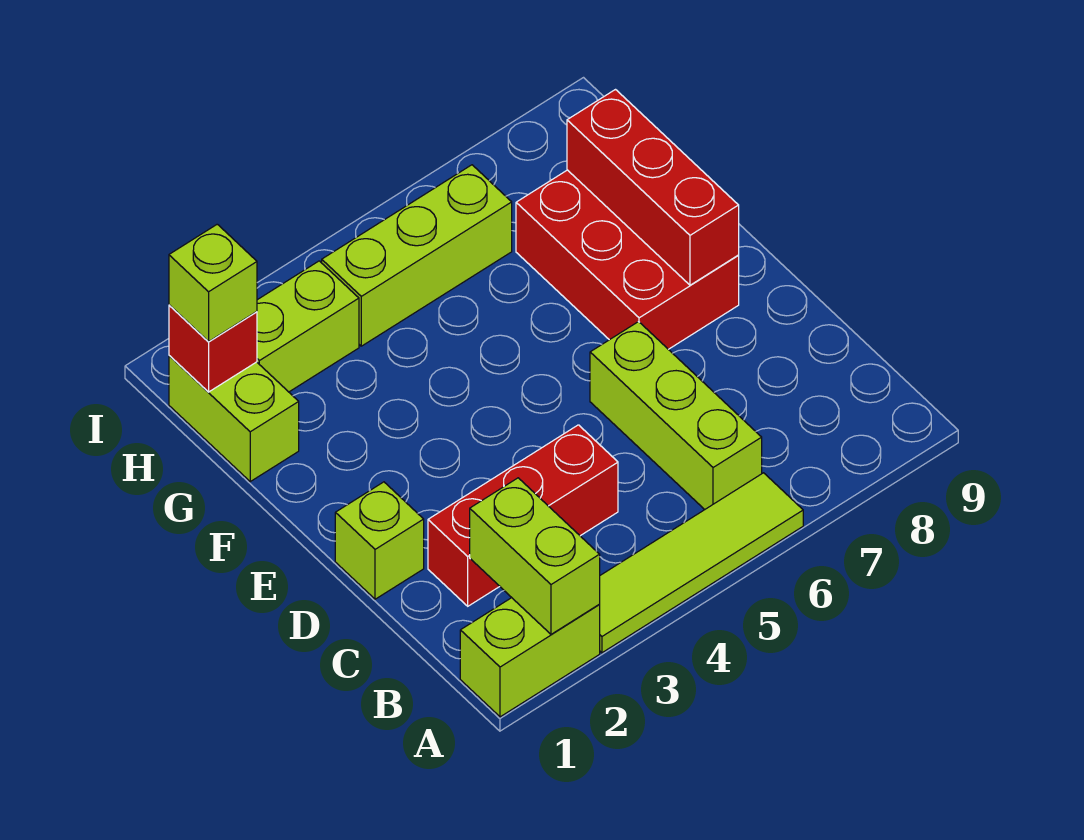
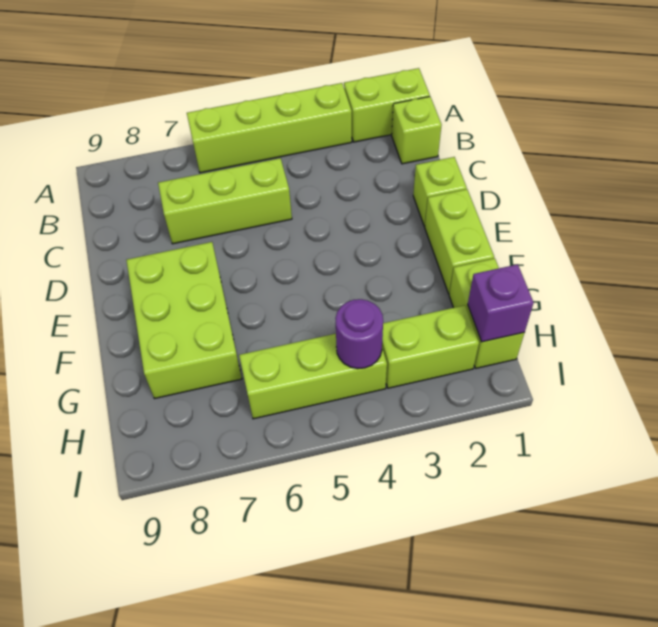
lime 1x2 brick [470,478,600,634] -> lime 1x2 brick moved to [425,189,494,294]
lime 1x4 tile [599,473,803,653] -> lime 1x4 brick [187,83,352,173]
lime 1x3 brick [590,322,762,509] -> lime 1x3 brick turned to [158,158,292,244]
red 1x3 brick [428,425,618,606] -> none
red 2x3 brick [516,170,739,349] -> lime 2x3 brick [126,242,242,399]
red 1x3 brick [567,90,739,285] -> none
red 1x1 brick [169,305,257,392] -> purple 1x1 brick [468,264,534,342]
lime 1x1 brick [169,224,257,342] -> lime 1x1 brick moved to [392,97,442,164]
none -> purple 1x1 round brick [335,299,383,369]

